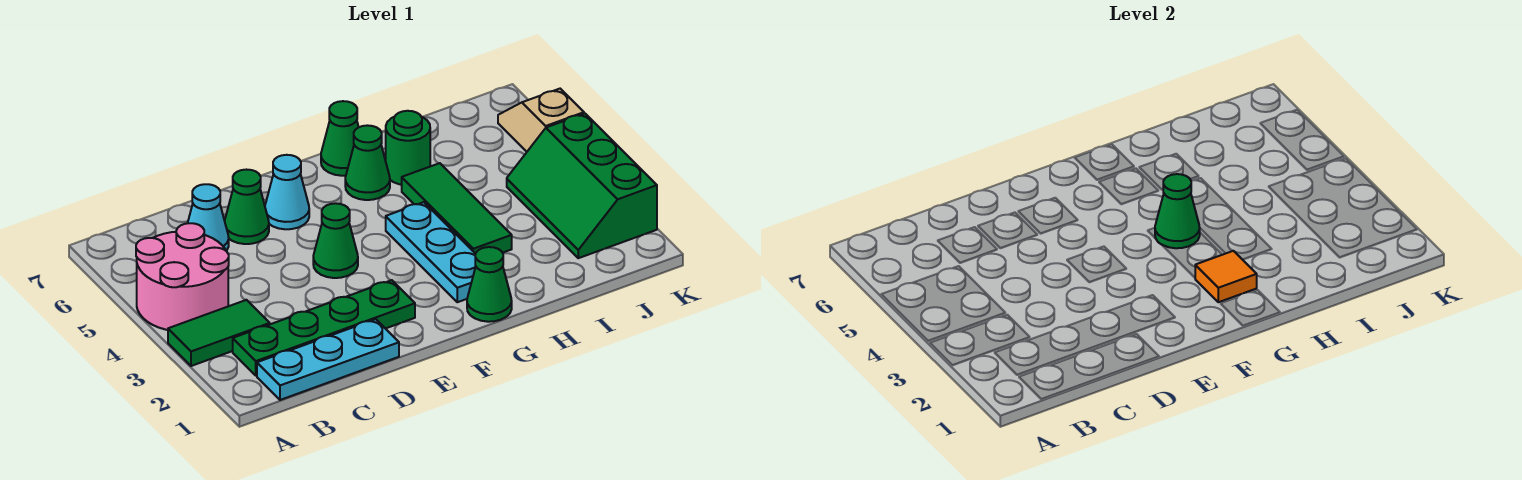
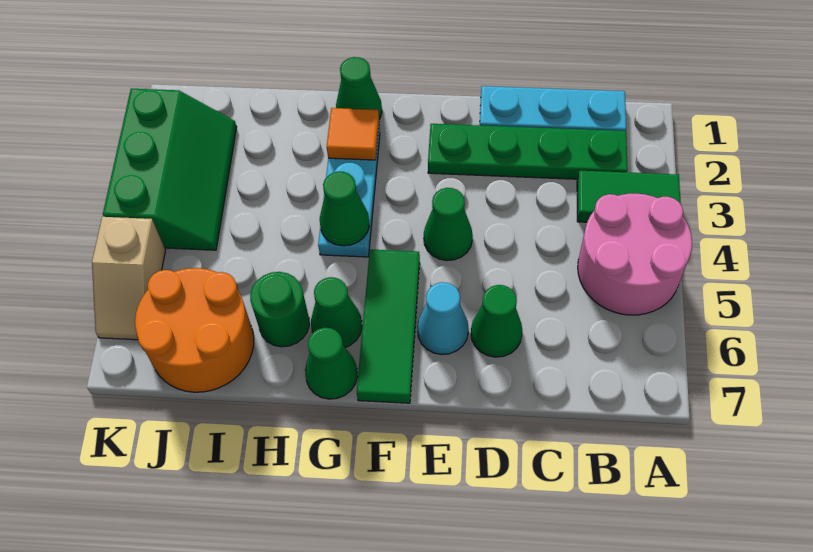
cyan 1x1 cone [188,184,229,251] -> none
green 1x3 tile [402,163,512,254] -> green 1x3 tile moved to [357,249,420,403]
none -> orange 2x2 round brick [135,268,254,392]

